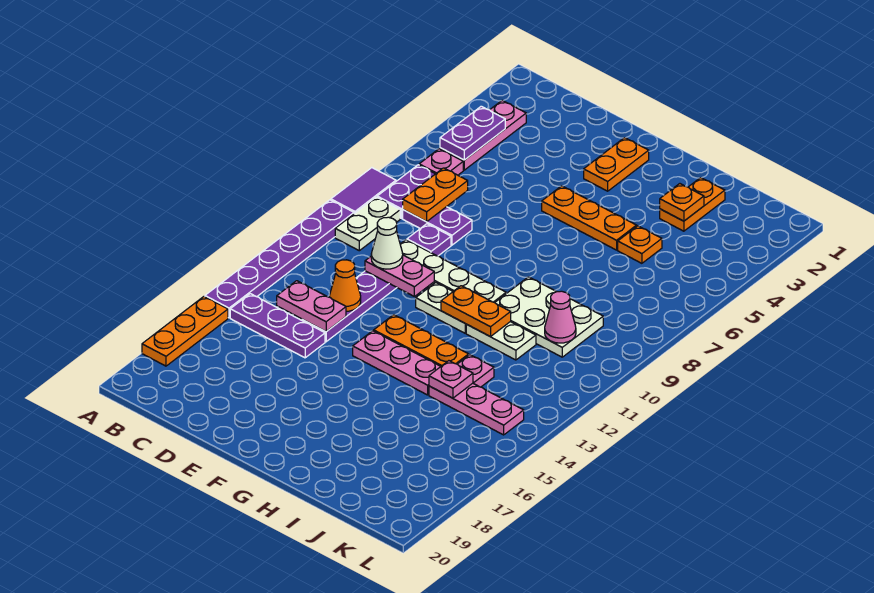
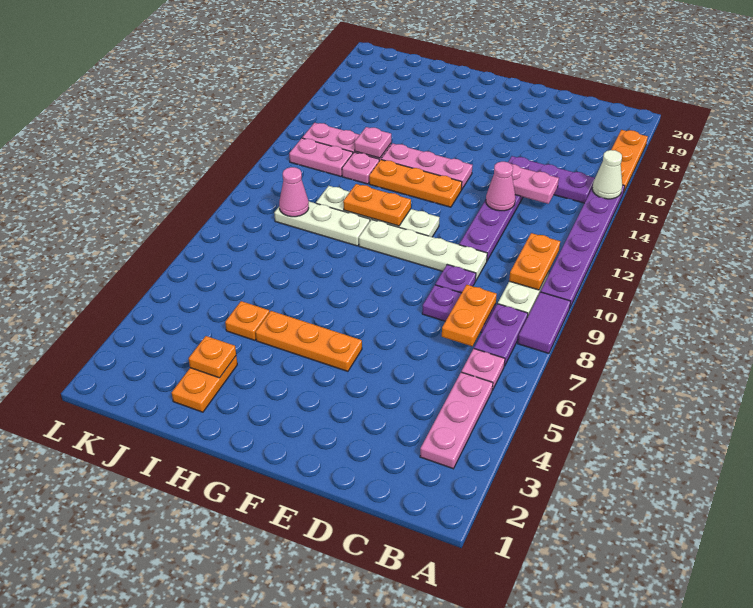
purple 1x2 plate [440,106,505,160] -> none
pink 1x2 plate [365,255,434,296] -> pink 1x2 plate moved to [289,138,353,176]
white 1x1 cone [371,217,403,269] -> white 1x1 cone moved to [592,150,622,199]
orange 1x1 cone [329,260,361,311] -> pink 1x1 cone [486,162,516,211]
orange 1x2 plate [584,138,649,191] -> orange 1x2 plate moved to [509,233,560,290]
white 2x3 plate [495,277,603,357] -> white 1x3 plate [274,202,370,246]

